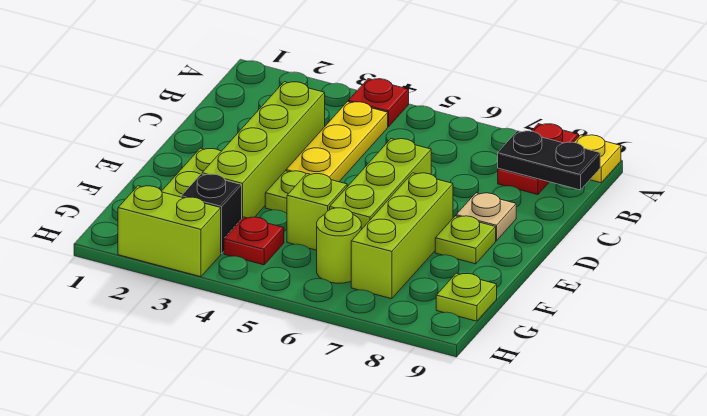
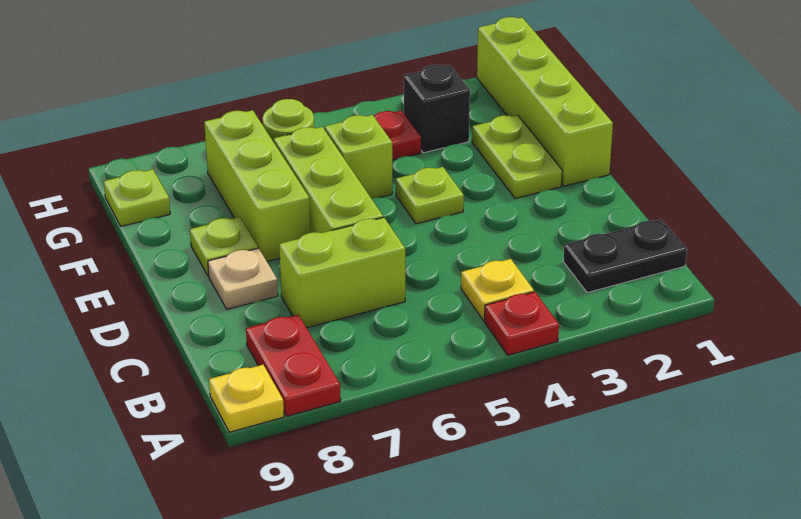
yellow 1x3 plate [286,102,388,182] -> yellow 1x1 plate [461,259,534,321]
black 1x2 plate [498,131,600,190] -> black 1x2 plate moved to [563,219,687,293]
lime 1x4 brick [202,82,325,218] -> lime 1x4 brick moved to [477,17,613,186]
lime 1x2 brick [118,186,221,277] -> lime 1x2 brick moved to [279,217,405,328]

